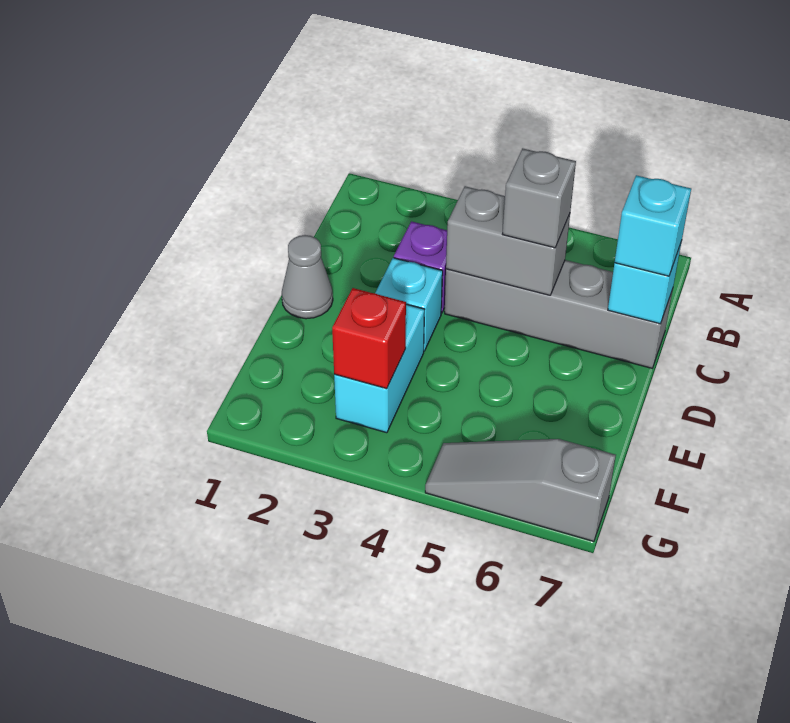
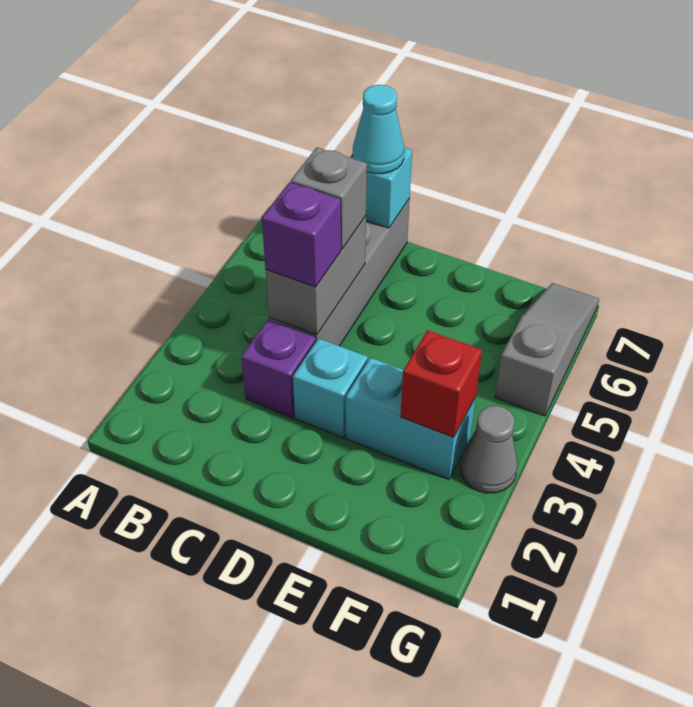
none -> purple 1x1 brick [262,182,341,287]
cyan 1x1 brick [615,175,691,276] -> cyan 1x1 cone [353,85,404,174]
grey 1x1 cone [282,235,333,319] -> grey 1x1 cone moved to [460,406,517,493]
grey 1x3 slope [425,439,616,541] -> grey 1x3 slope turned to [495,283,599,416]

